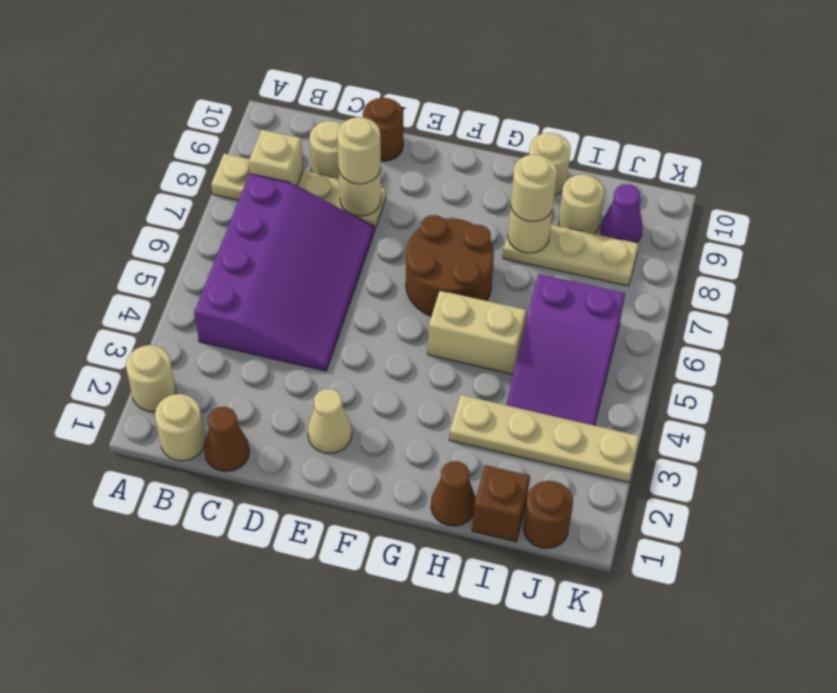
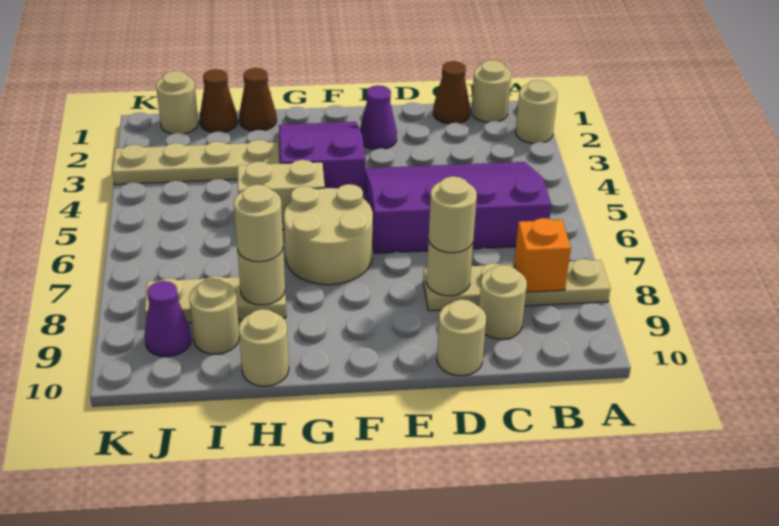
purple 3x4 slope [194,174,374,371] -> purple 3x4 slope turned to [365,162,551,253]
tan 1x1 brick [249,130,303,186] -> orange 1x1 brick [514,218,571,292]
brown 1x1 round brick [363,98,403,161] -> tan 1x1 round brick [437,299,486,376]
tan 1x1 cone [308,389,352,453] -> purple 1x1 cone [360,85,397,150]
brown 2x2 round brick [406,215,494,316] -> tan 2x2 round brick [284,184,373,285]
brown 1x1 brick [472,465,530,542] -> brown 1x1 cone [200,69,238,133]
purple 2x3 slope [506,274,625,425] -> purple 2x3 slope moved to [279,122,365,199]
brown 1x1 round brick [523,481,573,548] -> tan 1x1 round brick [156,71,198,134]

